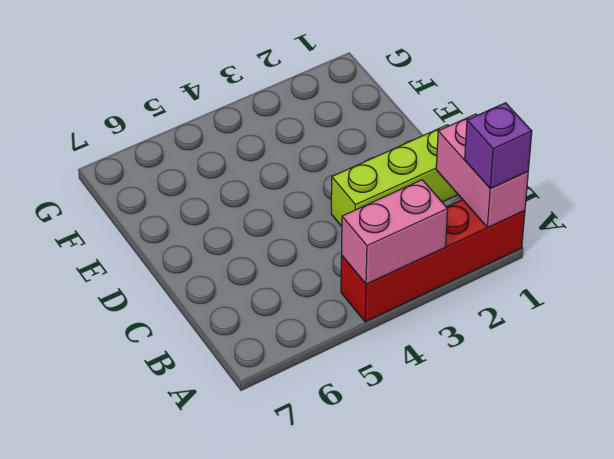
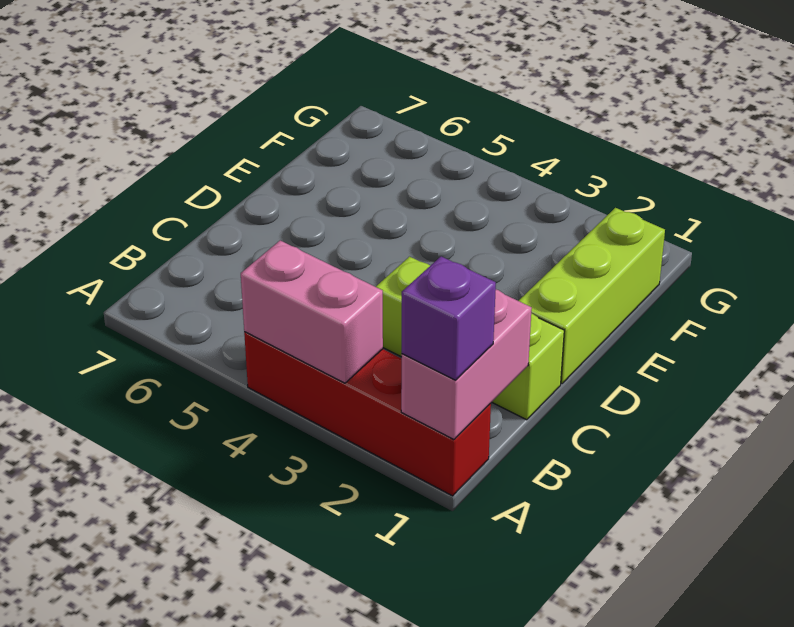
none -> lime 1x3 brick [519,208,665,384]

